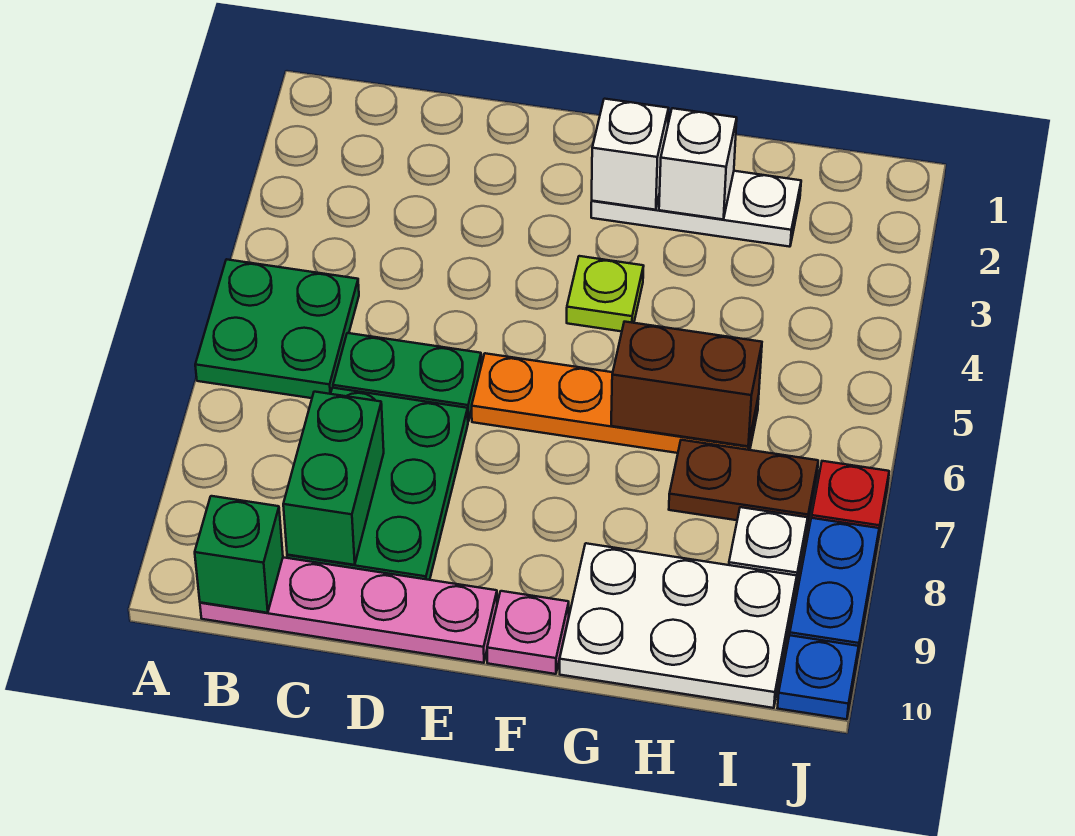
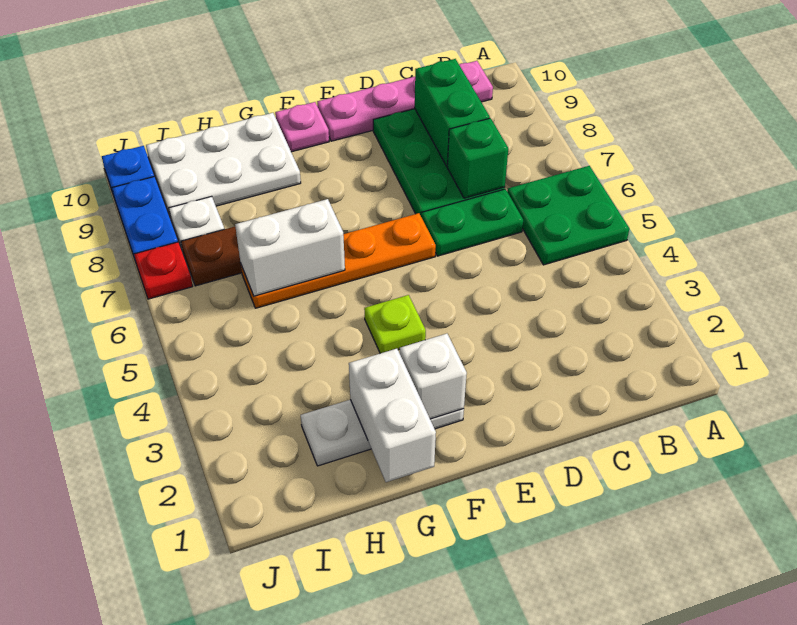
green 1x1 brick [195,496,283,613] -> green 1x1 brick moved to [447,118,508,198]
white 1x1 brick [659,108,737,219] -> white 1x2 brick [349,349,436,482]
brown 1x2 brick [611,322,762,446] -> white 1x2 brick [235,199,345,296]

